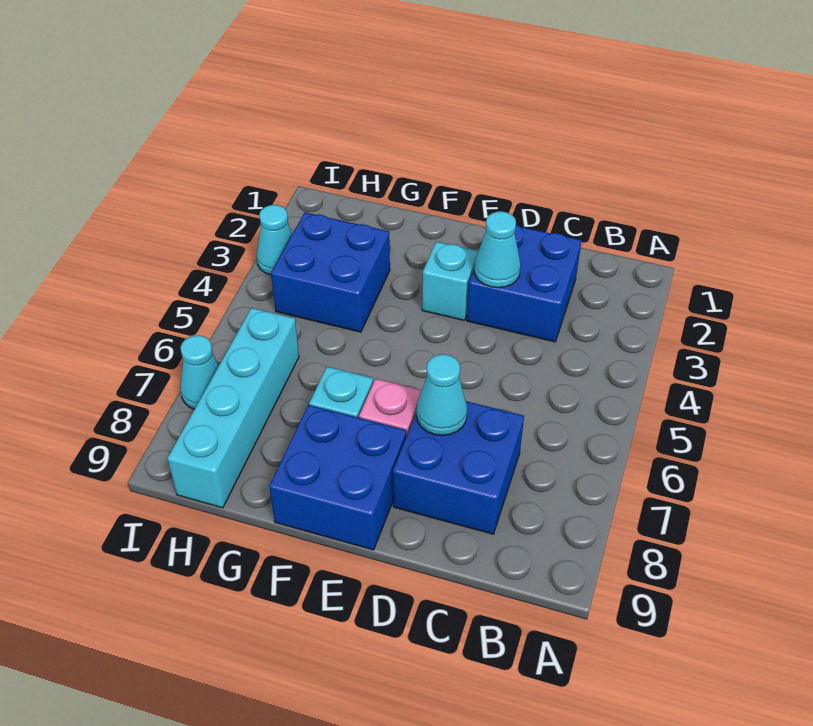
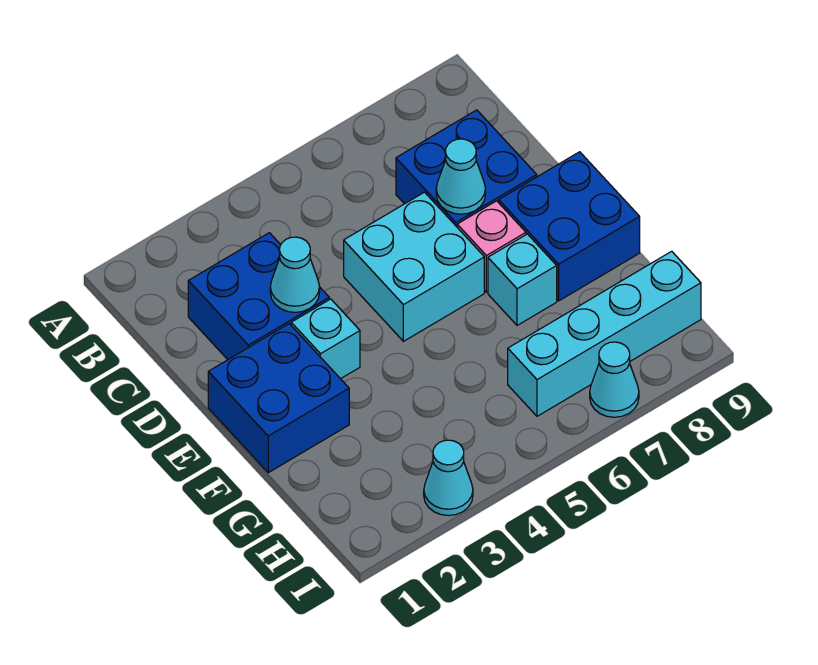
none -> cyan 2x2 brick [344,192,484,341]
blue 2x2 brick [271,213,390,332] -> blue 2x2 brick moved to [208,324,349,473]

